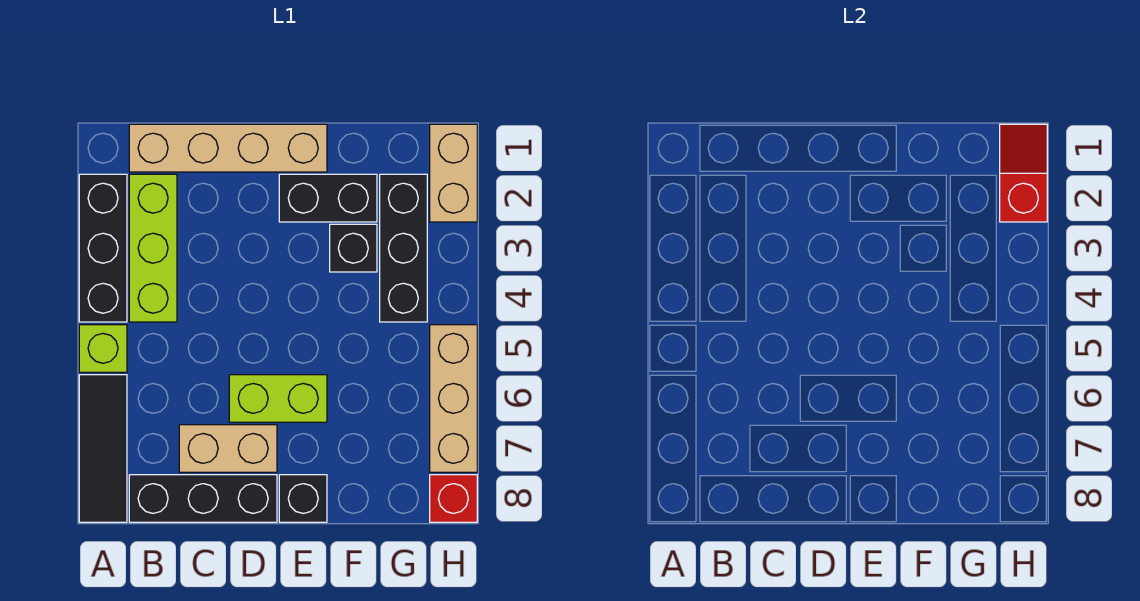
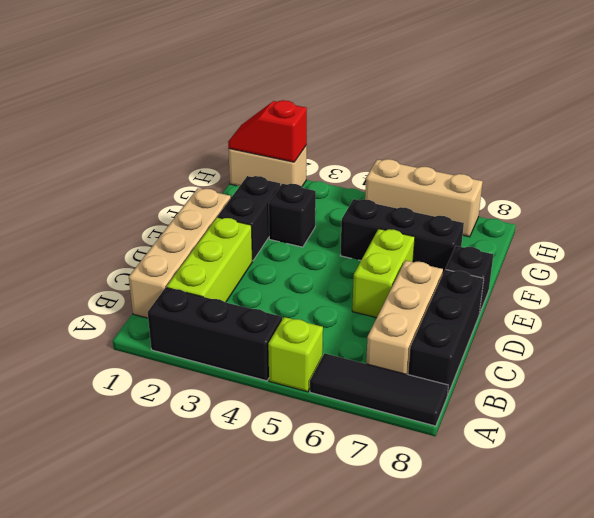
lime 1x3 brick [129,174,177,322] -> lime 1x3 brick turned to [166,217,253,302]
tan 1x2 brick [179,425,277,472] -> tan 1x3 brick [366,260,443,375]
black 1x3 brick [380,174,427,322] -> black 1x3 brick moved to [340,199,464,273]
red 1x1 brick [430,475,477,522] -> none

